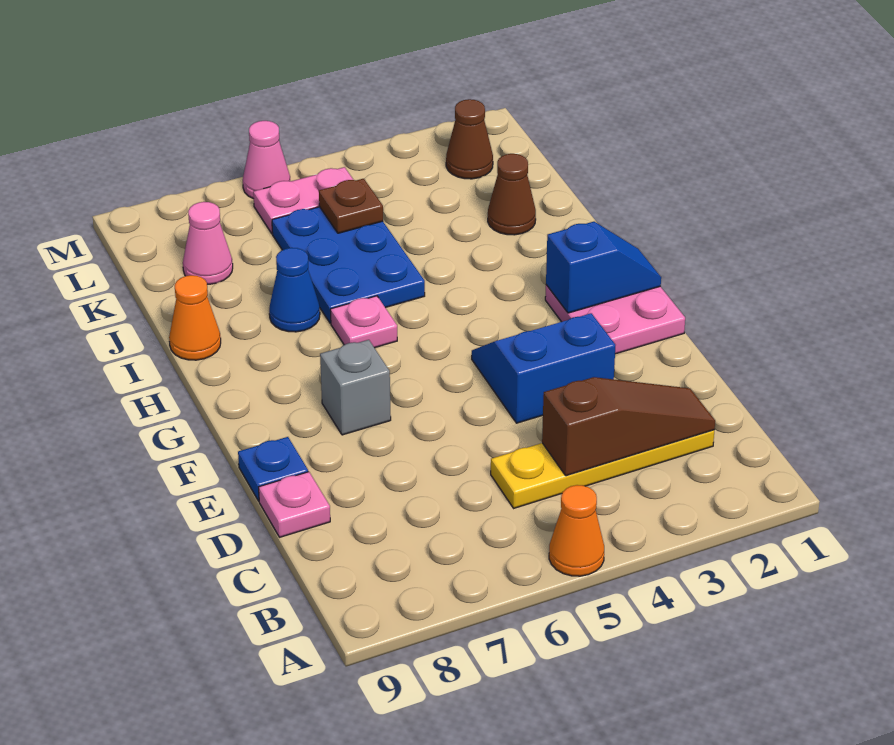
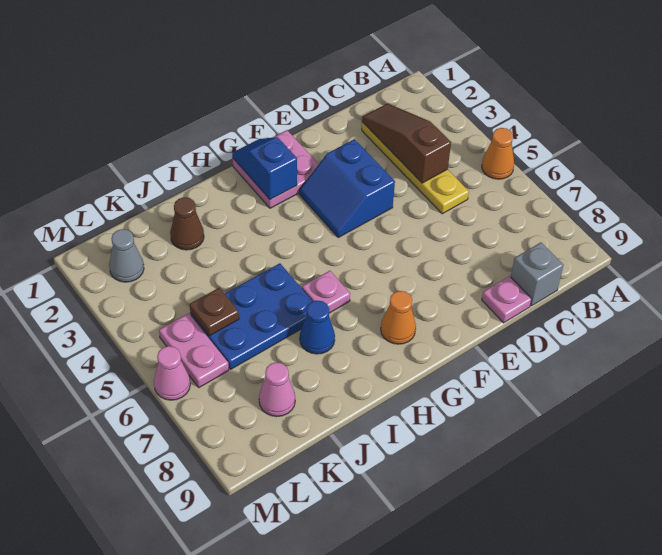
blue 1x1 plate [238,437,308,501] -> none
grey 1x1 brick [320,340,391,435] -> grey 1x1 brick moved to [511,243,563,306]
orange 1x1 cone [169,275,221,360] -> orange 1x1 cone moved to [381,291,416,344]
brown 1x1 cone [446,99,493,179] -> grey 1x1 cone [109,229,144,282]

